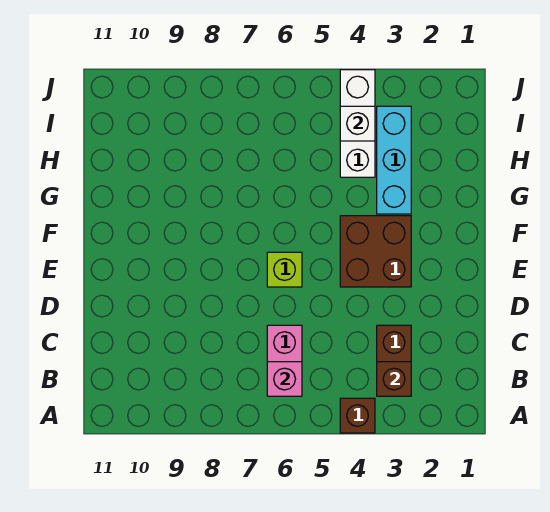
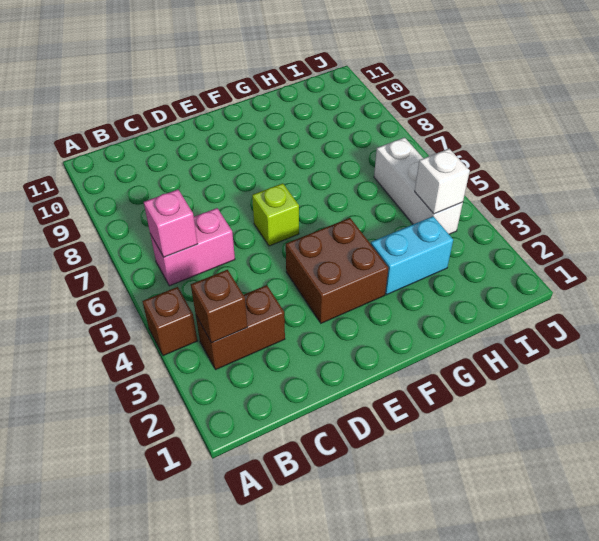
cyan 1x3 brick [377,106,411,214] -> cyan 1x2 brick [371,216,453,295]
white 1x3 brick [340,70,375,177] -> white 1x3 brick turned to [374,138,463,234]

